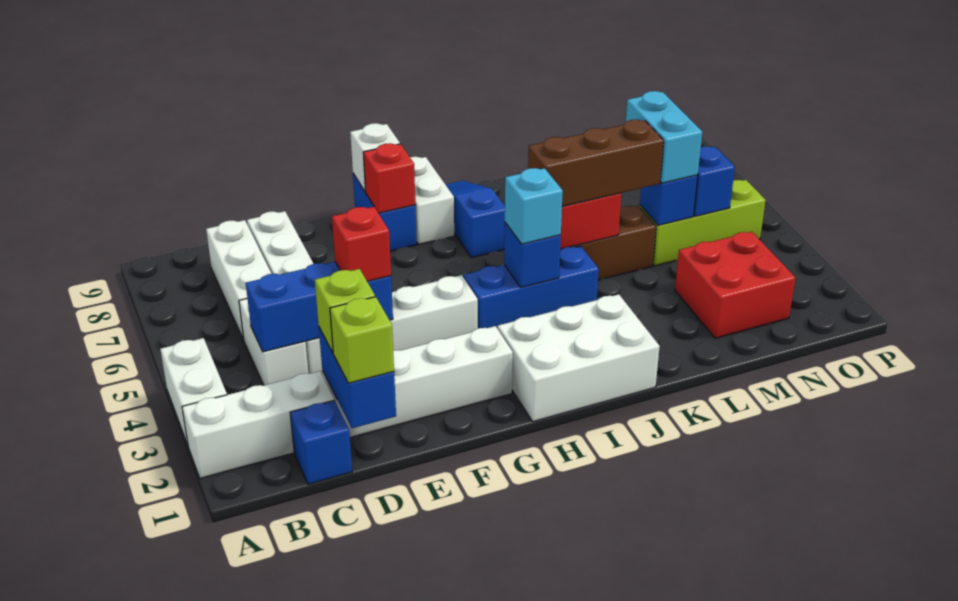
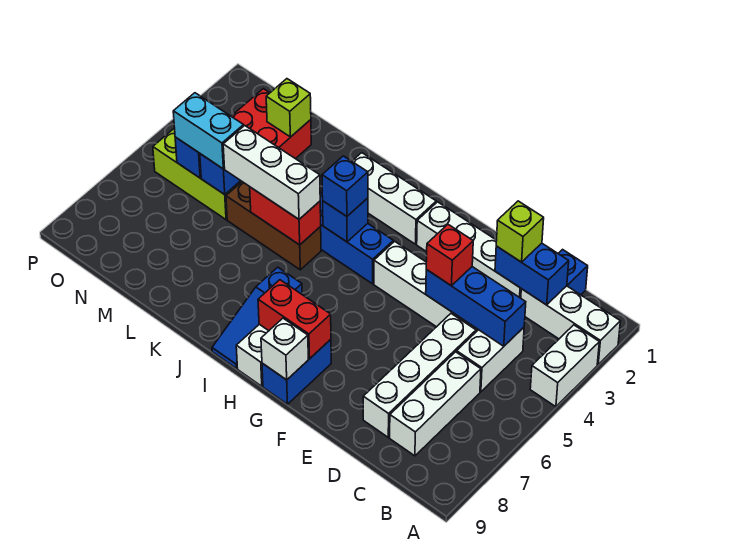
blue 1x2 brick [319,328,396,428] -> blue 1x2 brick turned to [495,243,569,305]
lime 1x1 brick [330,297,394,383] -> lime 1x1 brick moved to [266,79,311,137]
red 1x1 brick [363,143,415,213] -> red 1x2 brick [258,280,331,359]
white 2x3 brick [498,294,660,422] -> white 1x3 brick [352,153,436,244]
cyan 1x1 brick [505,168,563,244] -> blue 1x1 brick [322,156,368,216]
brown 1x3 brick [528,120,664,207] -> white 1x3 brick [223,126,320,219]
cyan 1x2 brick [626,91,702,183] -> cyan 1x2 brick turned to [173,93,244,169]

